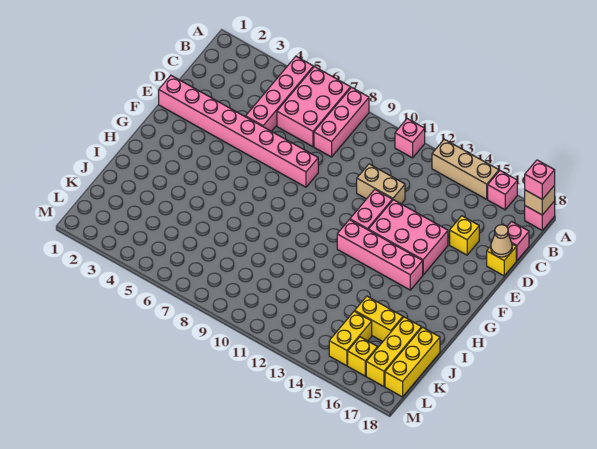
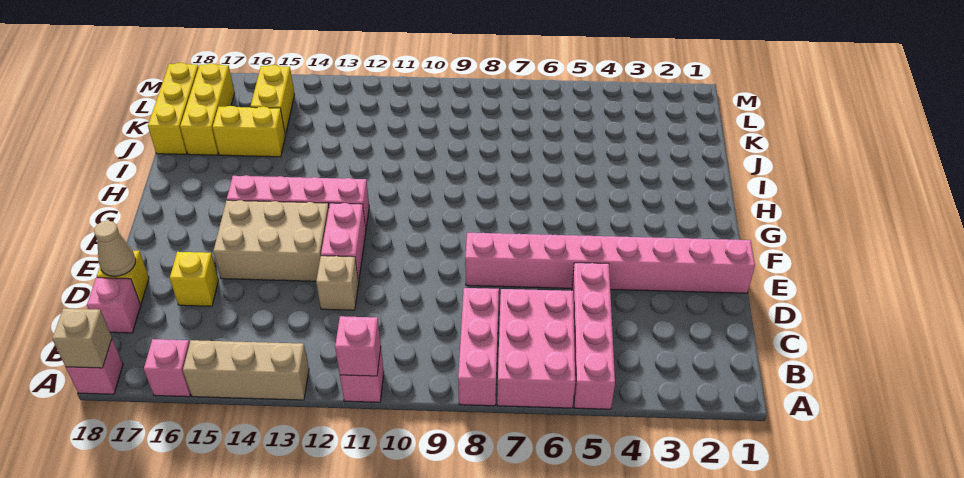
pink 1x1 brick [525,160,555,199] -> pink 1x1 brick moved to [335,316,381,376]
tan 1x2 brick [357,164,405,204] -> tan 1x1 brick [316,256,359,310]
pink 2x3 brick [368,200,448,275] -> tan 2x3 brick [213,200,329,281]
yellow 1x1 brick [348,337,378,376] -> none

